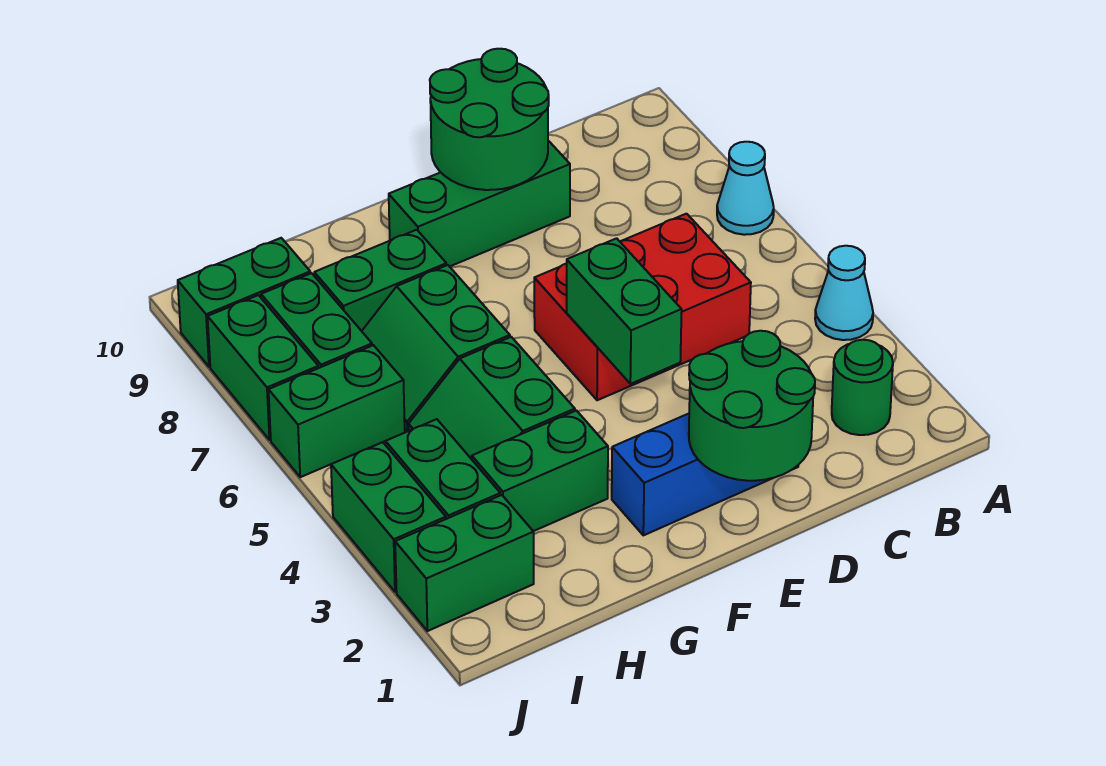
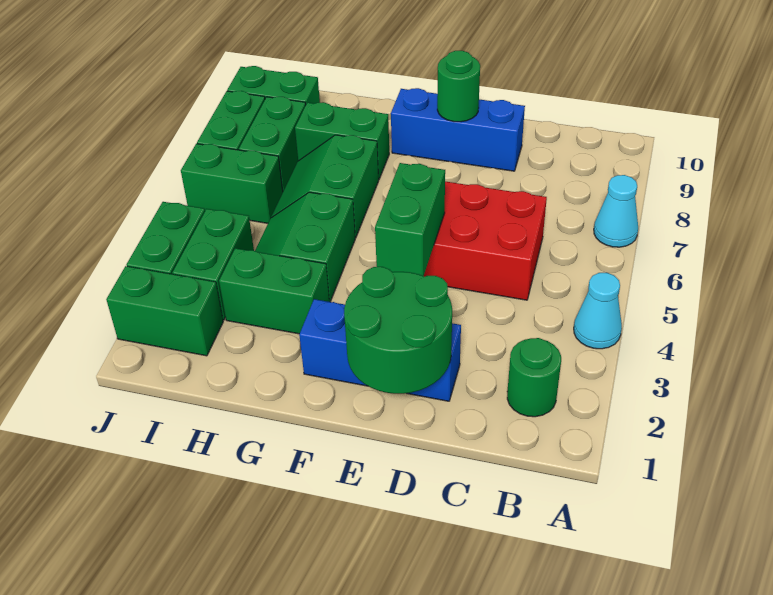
green 1x3 brick [389,141,570,267] -> blue 1x3 brick [391,88,525,171]
green 2x2 round brick [430,49,549,190] -> green 1x1 round brick [437,51,480,122]

